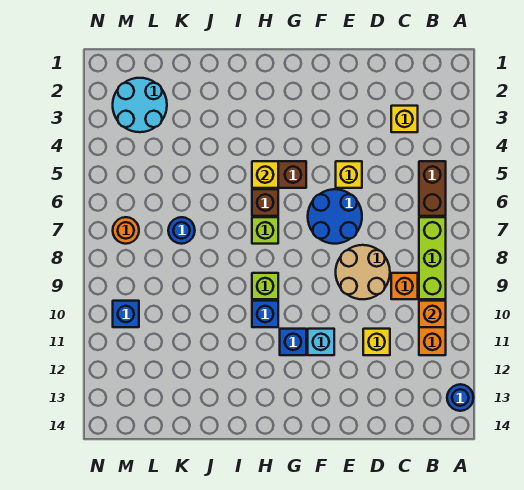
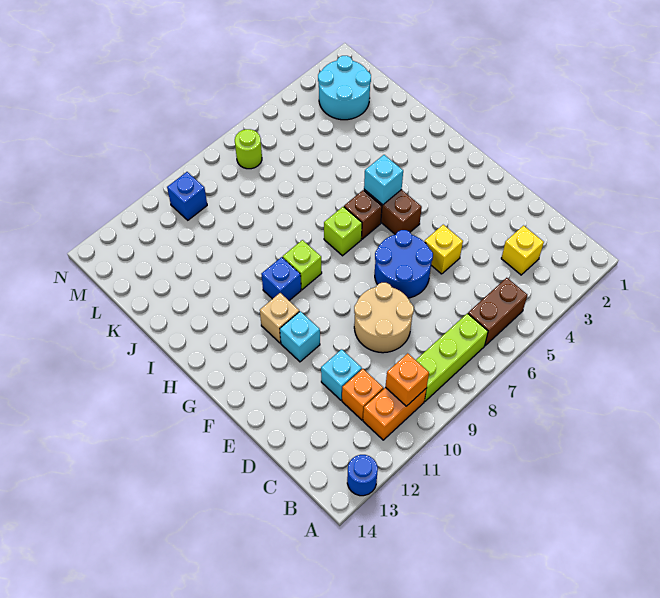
orange 1x1 brick [391,273,418,299] -> orange 1x1 brick moved to [342,369,383,420]
yellow 1x1 brick [363,329,390,355] -> cyan 1x1 brick [321,349,362,400]
blue 1x1 brick [280,329,306,355] -> tan 1x1 brick [260,293,299,343]
yellow 1x1 brick [252,161,278,188] -> cyan 1x1 brick [364,155,403,205]
blue 1x1 round brick [168,217,195,244] -> none
orange 1x1 round brick [113,217,139,244] -> lime 1x1 round brick [235,129,262,169]

